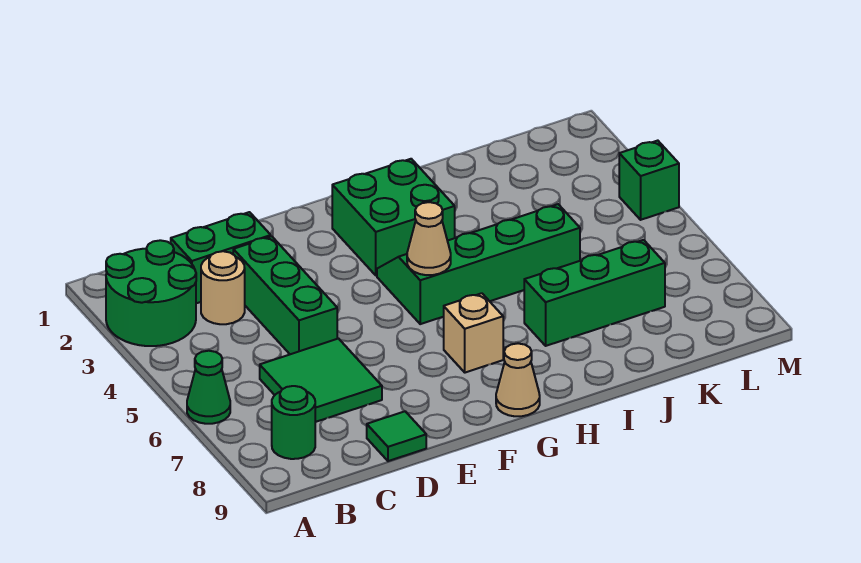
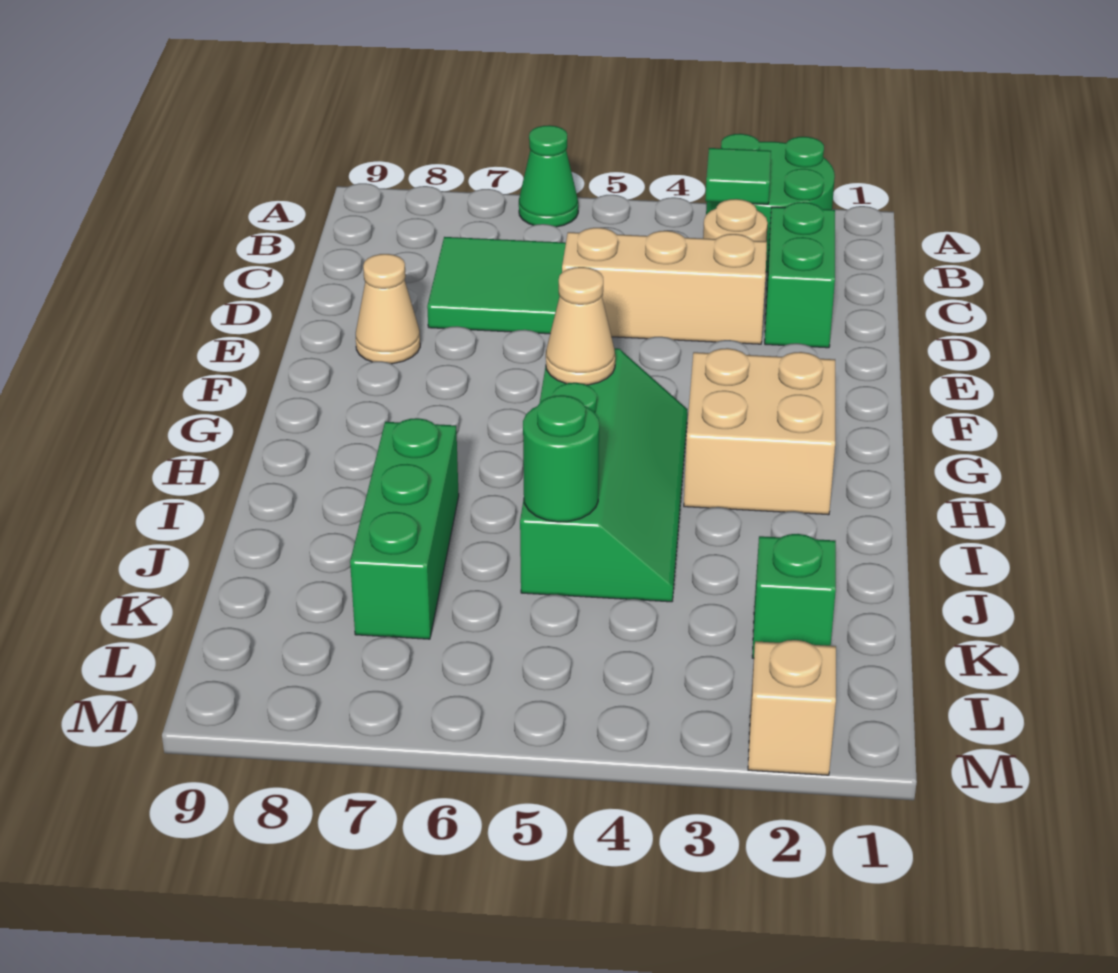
green 1x1 round brick [272,386,315,459] -> green 1x1 round brick moved to [523,395,599,522]
green 1x3 brick [233,236,337,354] -> tan 1x3 brick [562,228,767,344]
green 1x1 tile [367,411,426,461] -> green 1x1 tile moved to [705,148,771,204]
green 2x2 brick [332,159,455,276] -> tan 2x2 brick [684,348,835,515]
tan 1x1 brick [444,293,503,373] -> tan 1x1 brick moved to [748,640,836,775]
tan 1x1 cone [496,343,540,416] -> tan 1x1 cone moved to [356,254,420,364]
green 1x1 brick [619,141,679,220] -> green 1x1 brick moved to [752,534,836,658]

